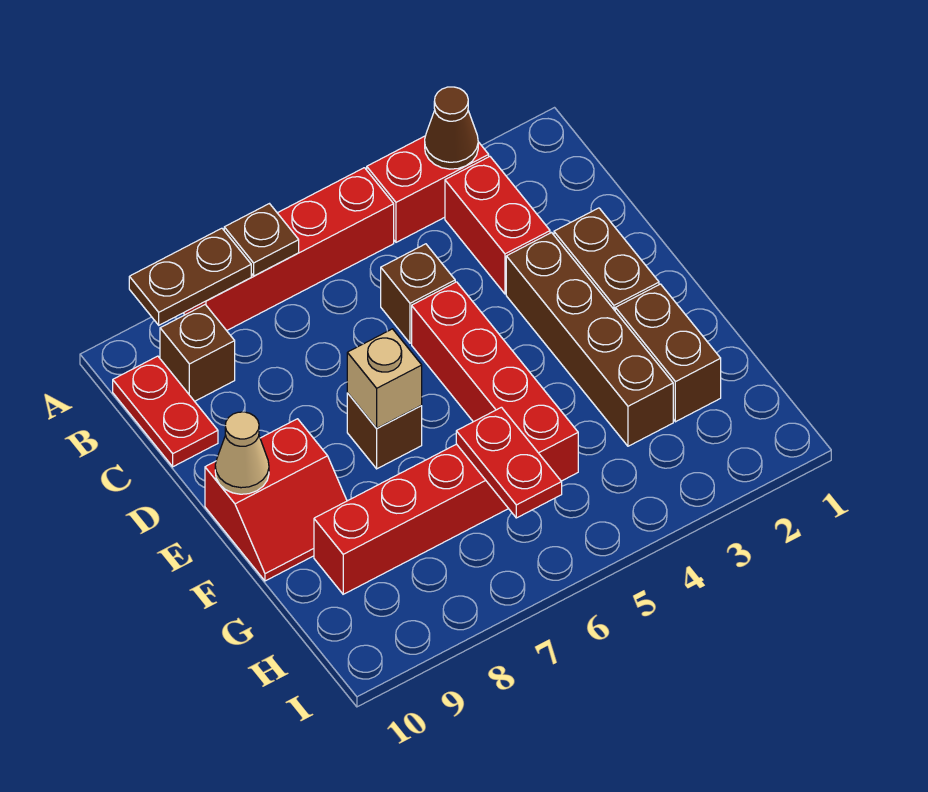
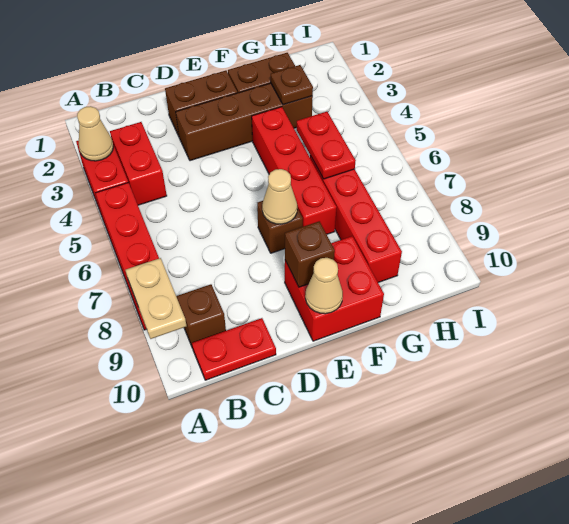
brown 1x1 cone [425,87,478,169] -> tan 1x1 cone [77,106,113,161]
brown 1x1 plate [224,204,299,276] -> brown 1x1 plate moved to [271,65,313,105]
brown 1x2 plate [129,228,251,325] -> tan 1x2 plate [125,258,187,339]
red 1x2 brick [445,157,550,294] -> red 1x2 brick turned to [110,122,167,205]
brown 1x1 brick [381,244,455,343] -> brown 1x1 brick moved to [285,221,335,287]
red 1x4 brick [412,282,578,481] -> red 1x4 brick turned to [252,107,337,234]
tan 1x1 brick [347,329,422,428] -> tan 1x1 cone [262,169,297,224]
red 2x2 slope [205,419,347,581] -> red 2x2 brick [285,236,384,341]
red 1x2 plate [456,407,562,518] -> red 1x2 plate turned to [297,112,356,179]

